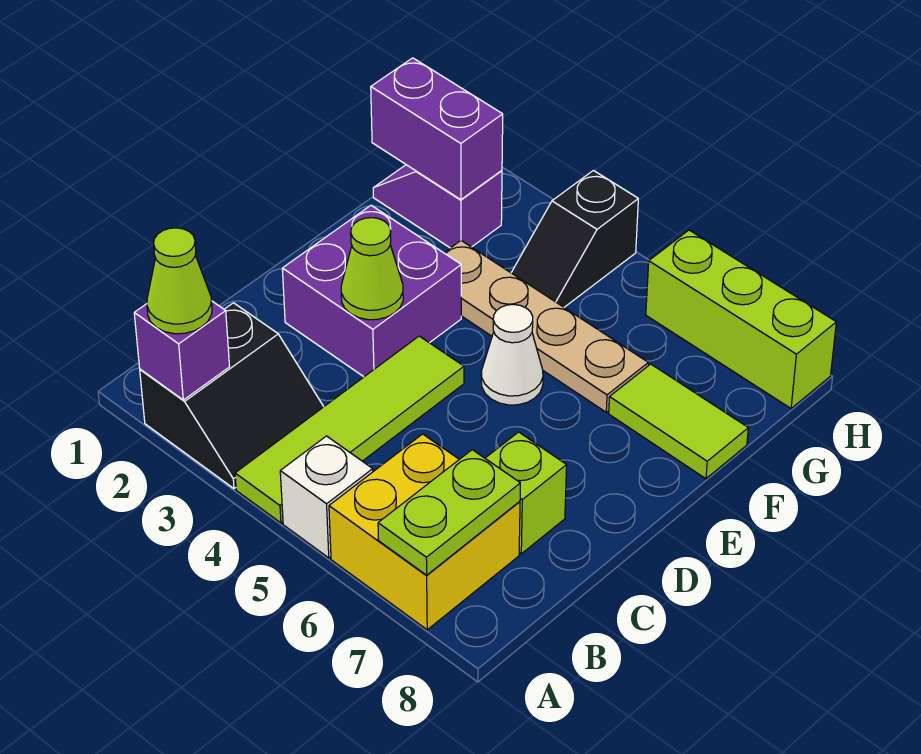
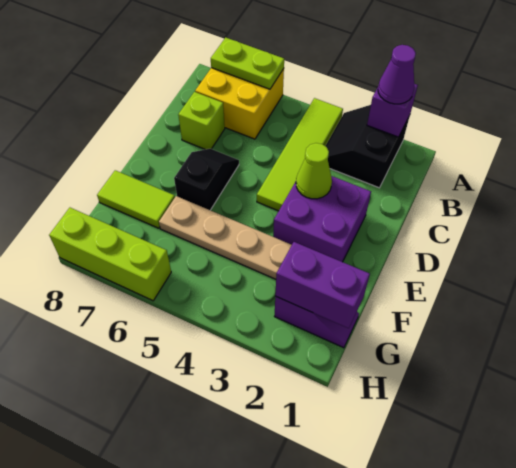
lime 1x1 cone [147,228,212,334] -> purple 1x1 cone [378,45,416,104]
white 1x1 brick [280,436,373,558] -> none
lime 1x2 plate [378,450,520,575] -> lime 1x2 plate turned to [211,38,284,89]
white 1x1 cone [481,305,543,405] -> none
black 1x2 slope [511,171,638,307] -> black 1x2 slope moved to [174,149,239,210]

